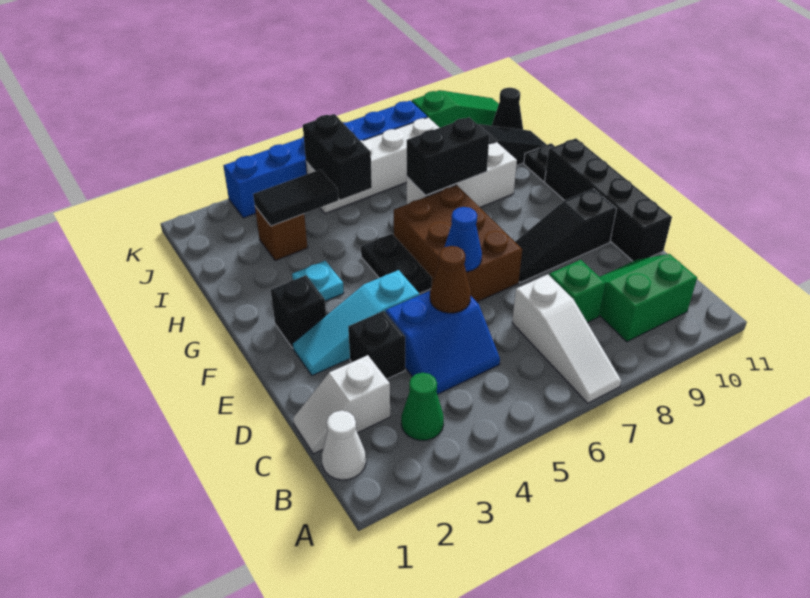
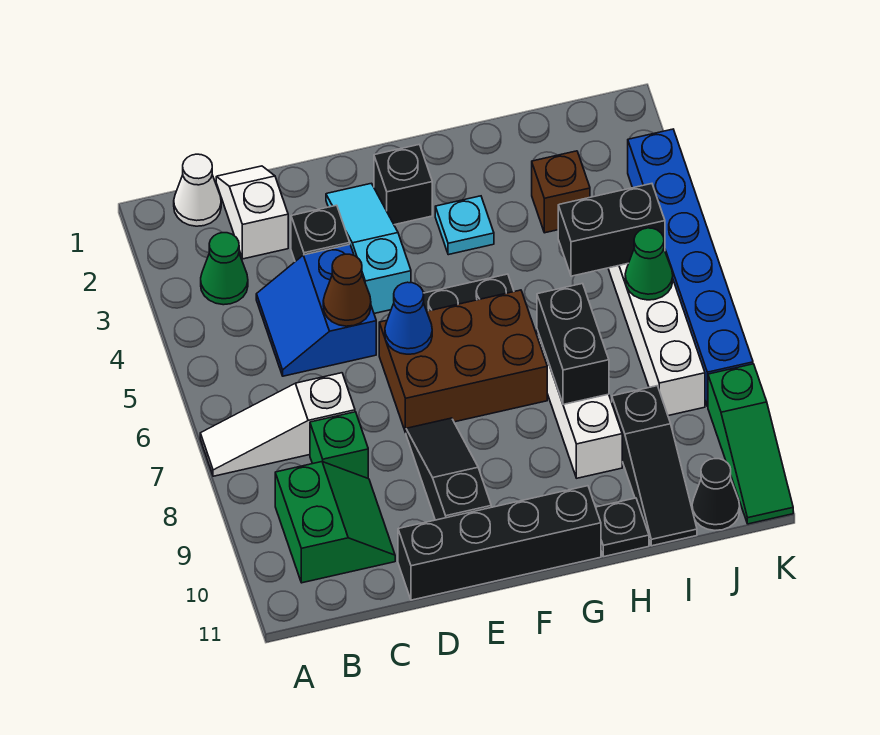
black 1x2 tile [253,169,338,226] -> none
none -> green 1x1 cone [625,228,673,300]

